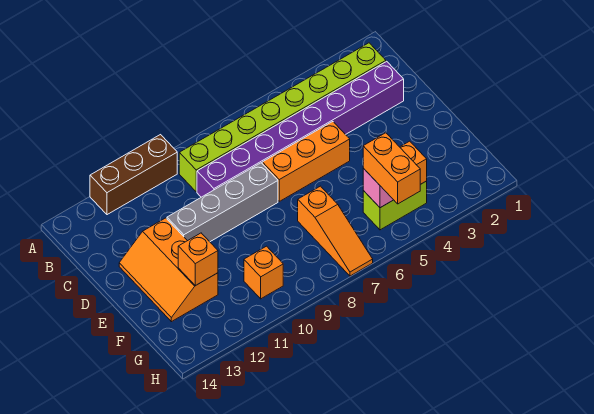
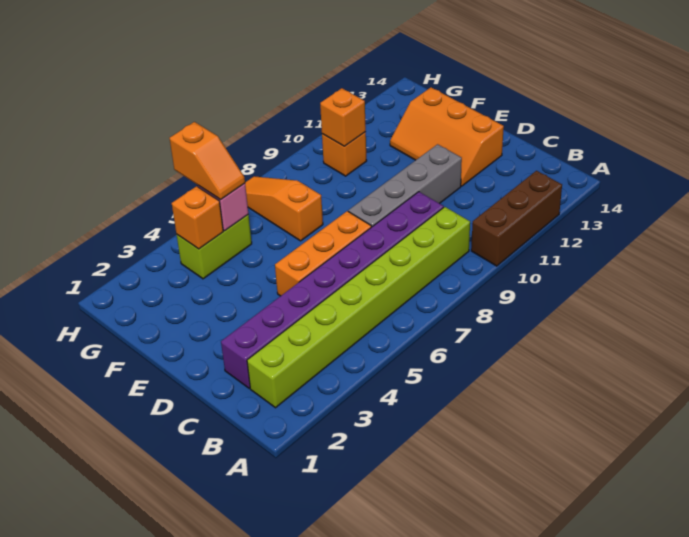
orange 2x3 slope [119,218,218,322] -> orange 2x3 slope turned to [390,87,504,186]
orange 1x1 brick [178,233,218,286] -> orange 1x1 brick moved to [320,88,366,146]
orange 1x2 brick [363,133,420,204] -> orange 1x2 slope [170,122,245,200]

